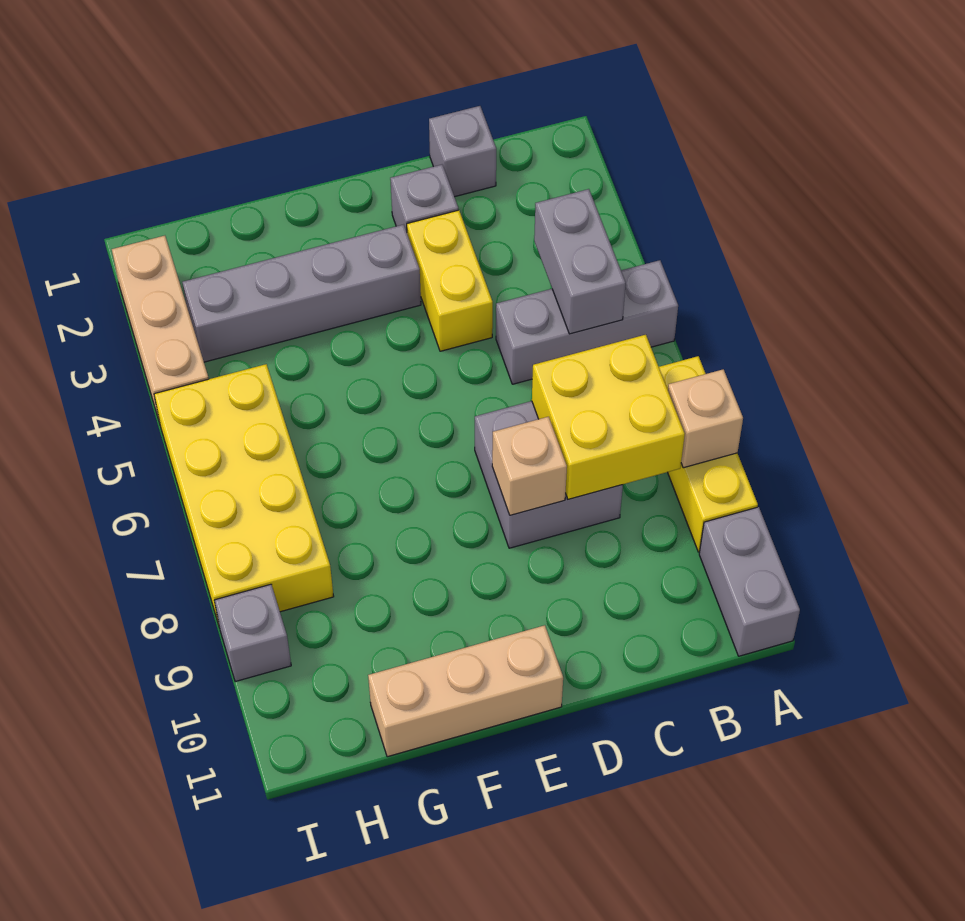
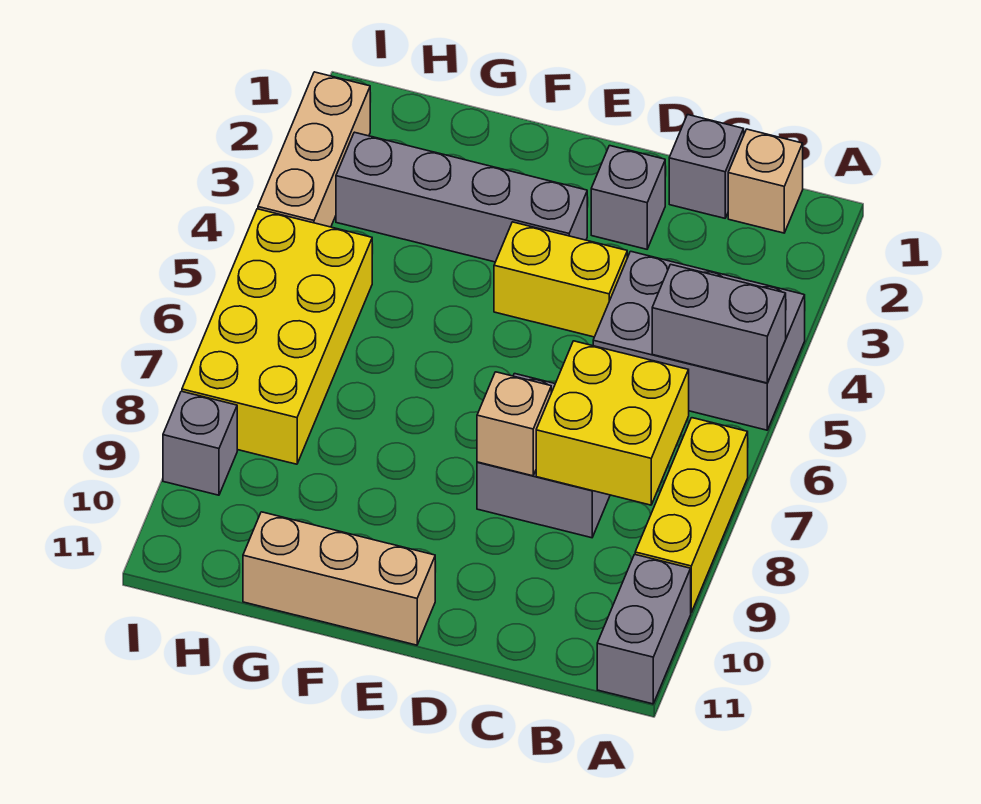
grey 1x3 brick [496,260,678,384] -> grey 2x3 brick [593,251,805,430]
tan 1x1 brick [668,369,743,468] -> tan 1x1 brick moved to [728,129,803,233]
grey 1x2 brick [534,189,626,334] -> grey 1x2 brick turned to [652,264,786,383]
yellow 1x2 brick [407,210,493,351] -> yellow 1x2 brick turned to [494,222,627,337]

